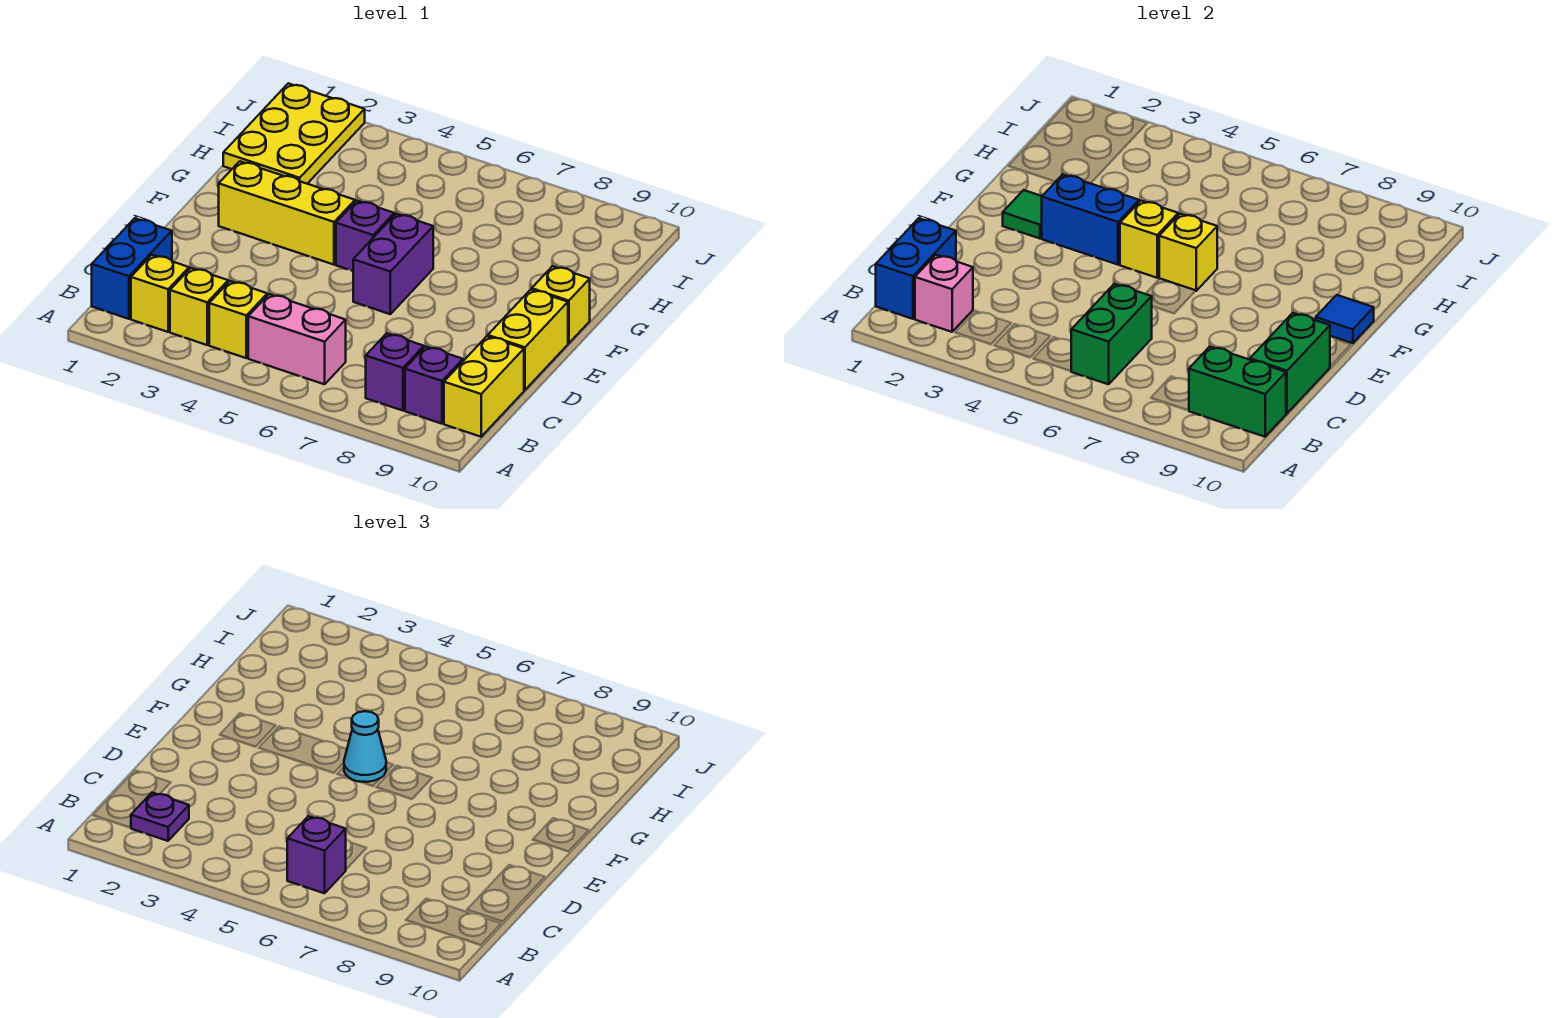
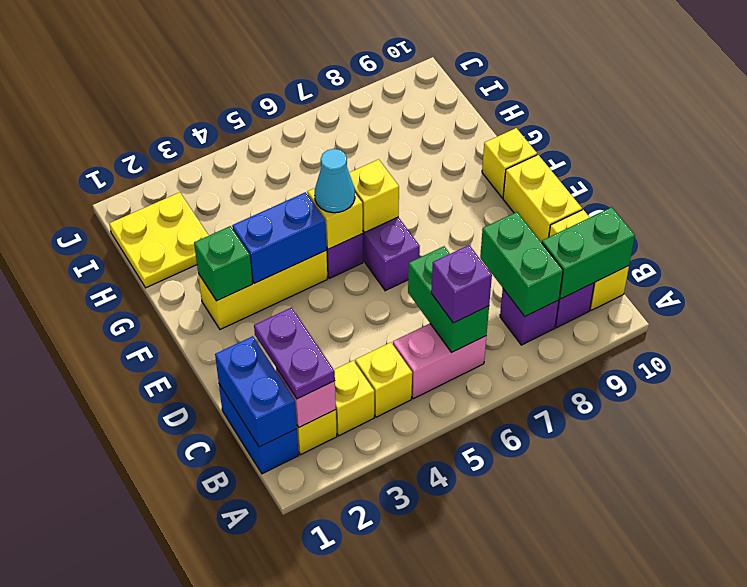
purple 1x1 plate [131,793,189,841] -> purple 1x2 plate [254,308,335,399]
green 1x2 brick [1250,313,1330,413] -> green 1x2 brick moved to [480,212,563,316]
green 1x1 tile [1003,190,1042,239] -> green 1x1 brick [194,226,252,301]
blue 1x1 tile [1316,295,1374,343] -> none
yellow 2x3 plate [223,83,365,184] -> yellow 2x2 plate [109,192,209,288]

